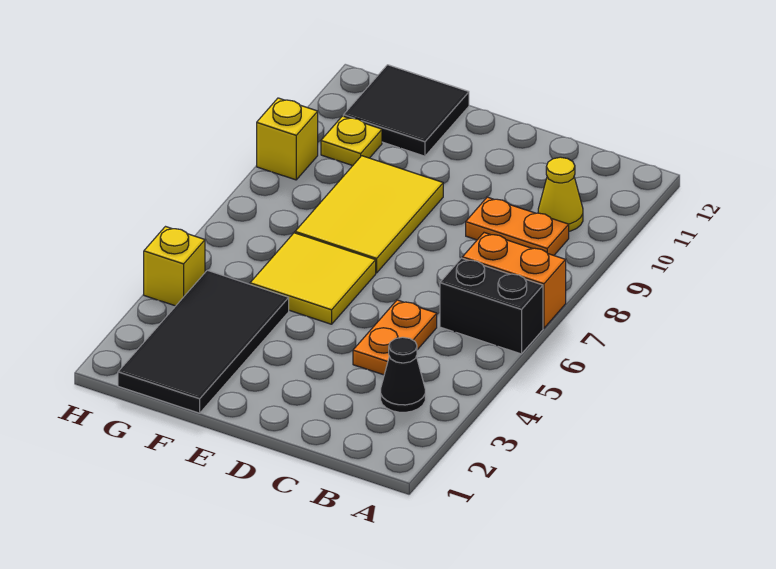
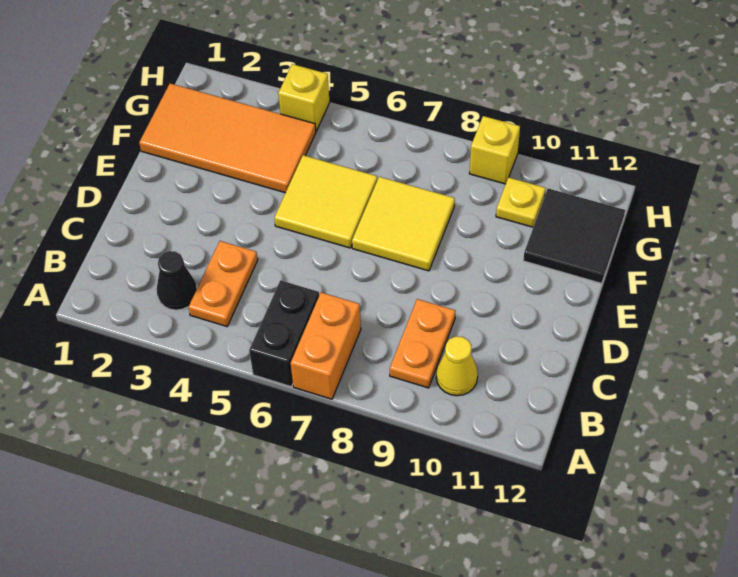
orange 1x2 plate [353,300,437,375] -> orange 1x2 plate turned to [188,241,258,326]
yellow 2x3 tile [295,156,443,273] -> yellow 2x2 tile [352,177,455,271]
black 2x4 tile [118,270,289,413] -> orange 2x4 tile [139,83,316,193]

